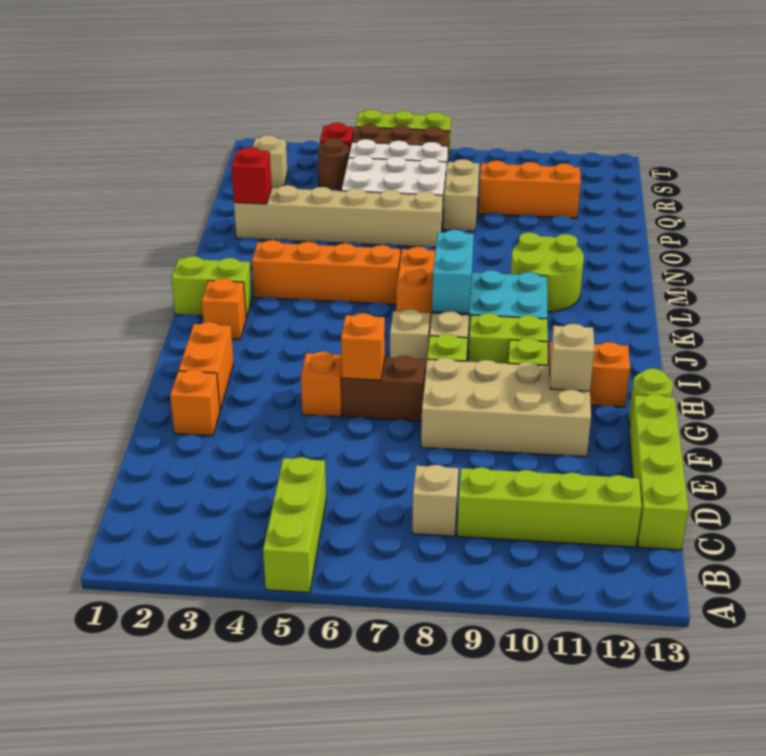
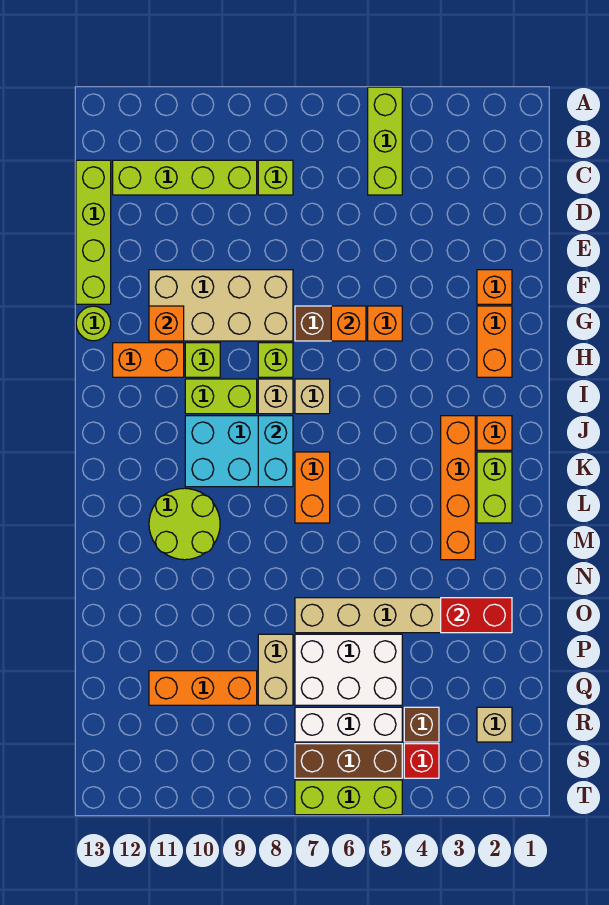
tan 1x1 brick [412,465,458,536] -> lime 1x1 brick [258,160,293,195]
tan 1x1 brick [550,324,594,391] -> orange 1x1 brick [149,306,184,341]
lime 1x2 brick [171,256,252,318] -> lime 1x2 brick turned to [477,452,512,523]
orange 1x4 brick [252,240,400,304] -> orange 1x4 brick turned to [441,416,475,560]
red 1x1 brick [231,147,272,204] -> red 1x2 brick [441,598,512,633]
brown 1x1 round brick [318,138,349,190] -> brown 1x1 brick [404,707,439,742]

